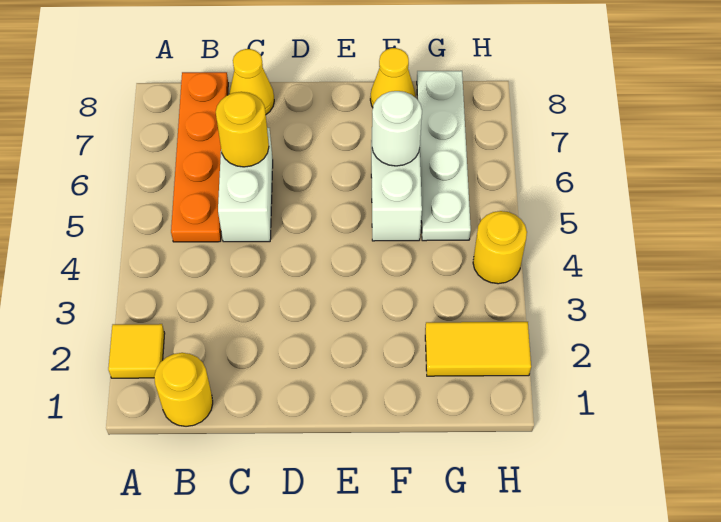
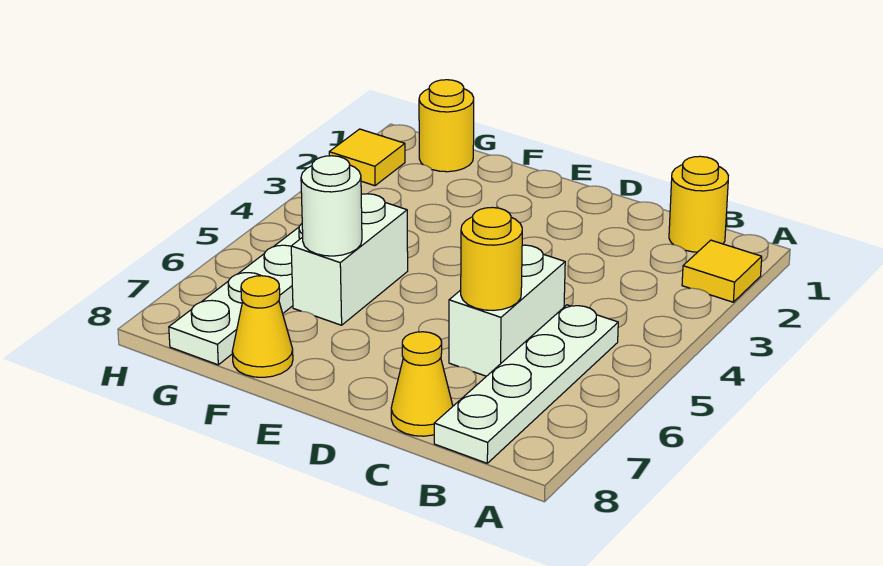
orange 1x4 plate [171,72,228,242] -> white 1x4 plate [434,305,618,463]
yellow 1x2 tile [425,322,531,376] -> yellow 1x1 tile [329,129,405,186]
yellow 1x1 round brick [473,211,527,284] -> yellow 1x1 round brick moved to [419,80,474,172]

